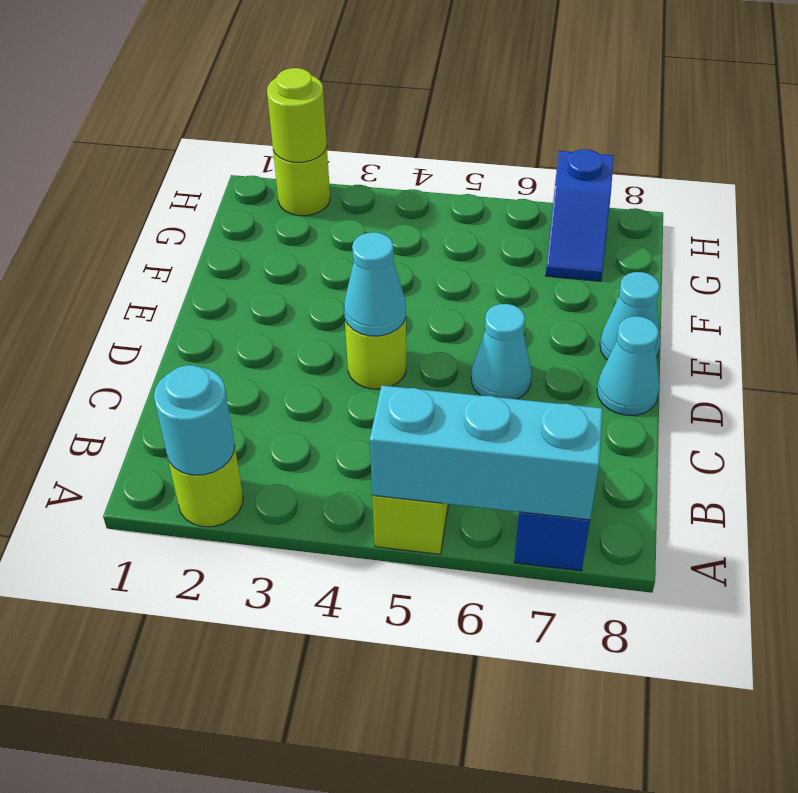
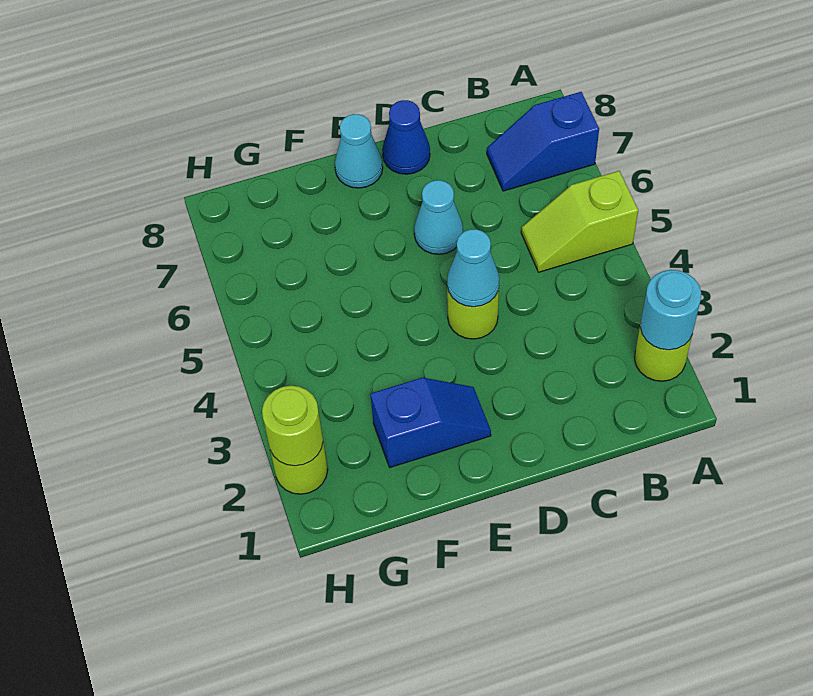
cyan 1x3 brick [370,386,603,520] -> none
cyan 1x1 cone [597,316,660,415] -> blue 1x1 cone [382,100,430,174]
blue 1x2 slope [546,149,613,281] -> blue 1x2 slope moved to [371,378,491,467]

